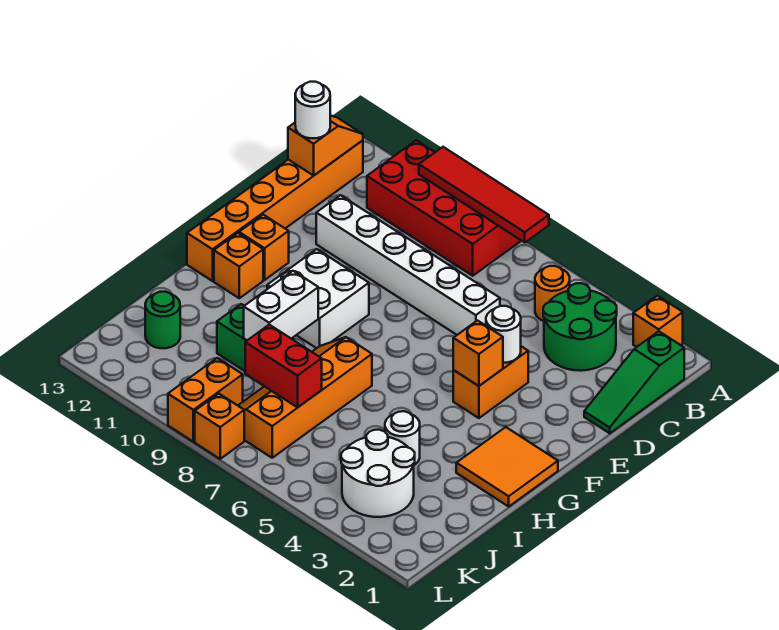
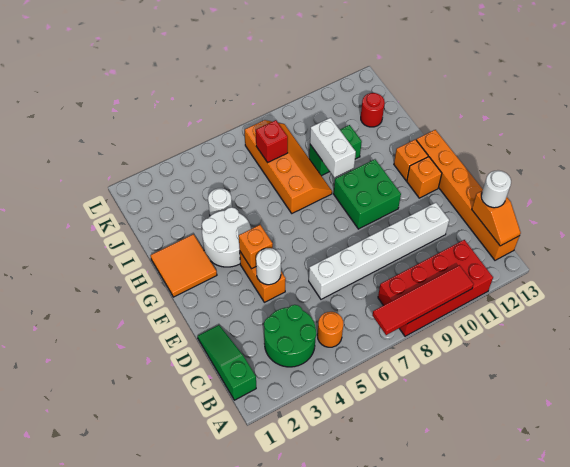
orange 1x1 brick [633,296,683,347] -> none
white 2x2 brick [267,249,369,348] -> green 2x2 brick [334,159,401,229]
white 2x2 round brick [341,430,415,517] -> white 2x2 round brick moved to [202,207,251,267]
red 1x2 brick [245,325,322,407] -> red 1x1 brick [256,120,288,162]
green 1x1 round brick [145,292,180,348] -> red 1x1 round brick [361,93,385,127]
orange 1x2 brick [168,358,243,442] -> none
orange 1x1 brick [195,394,244,459] -> none

